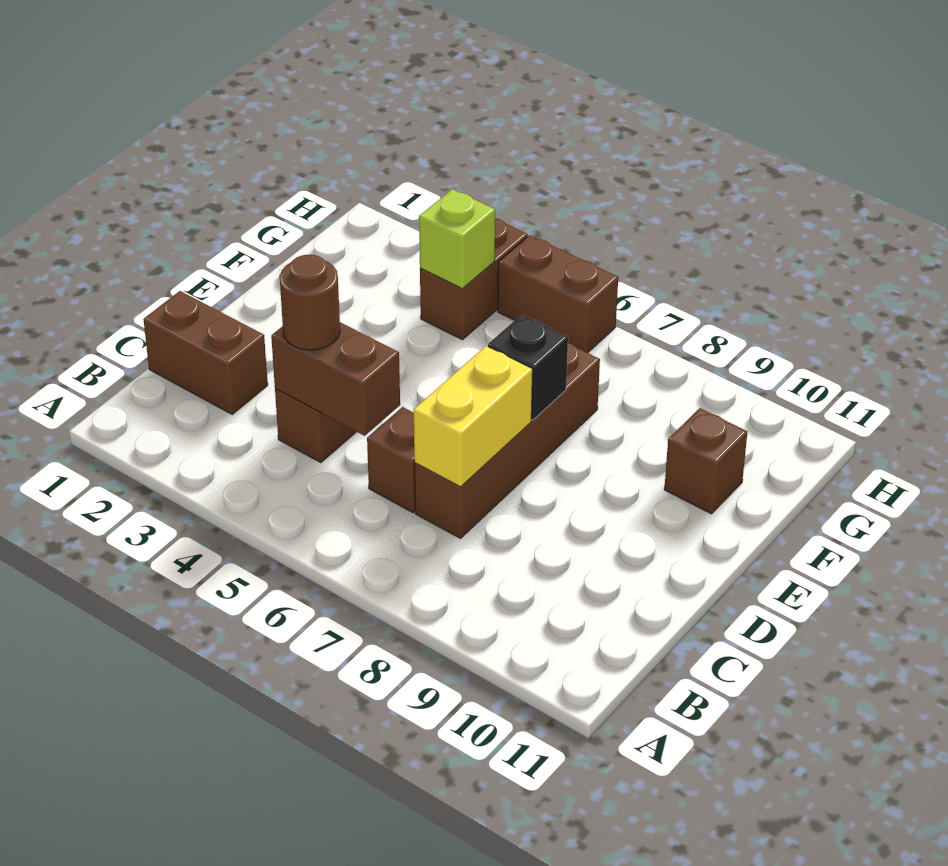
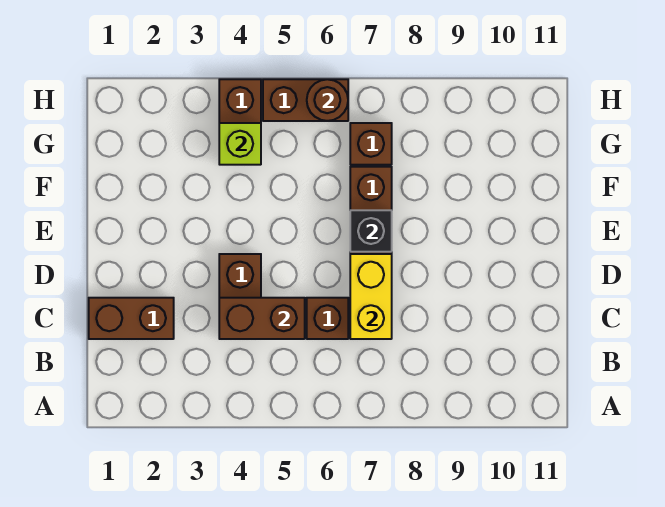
brown 1x1 round brick [280,255,340,350] -> brown 1x1 round brick moved to [307,79,348,121]
brown 1x1 brick [664,408,747,514] -> brown 1x1 brick moved to [350,123,392,165]

